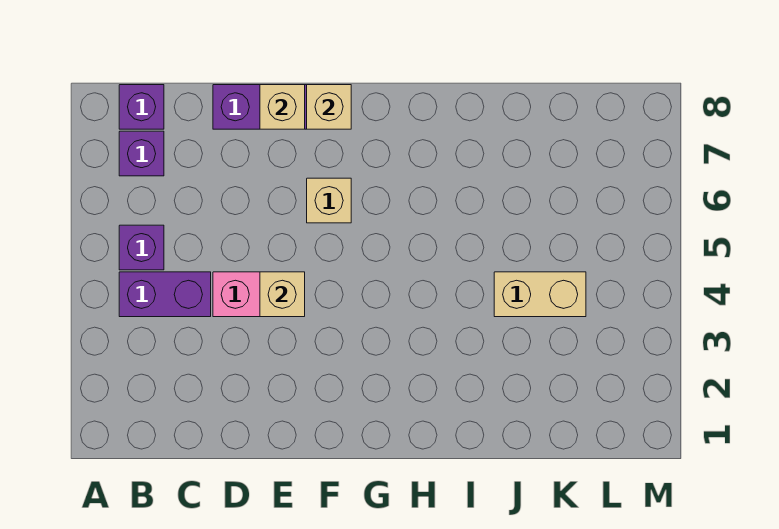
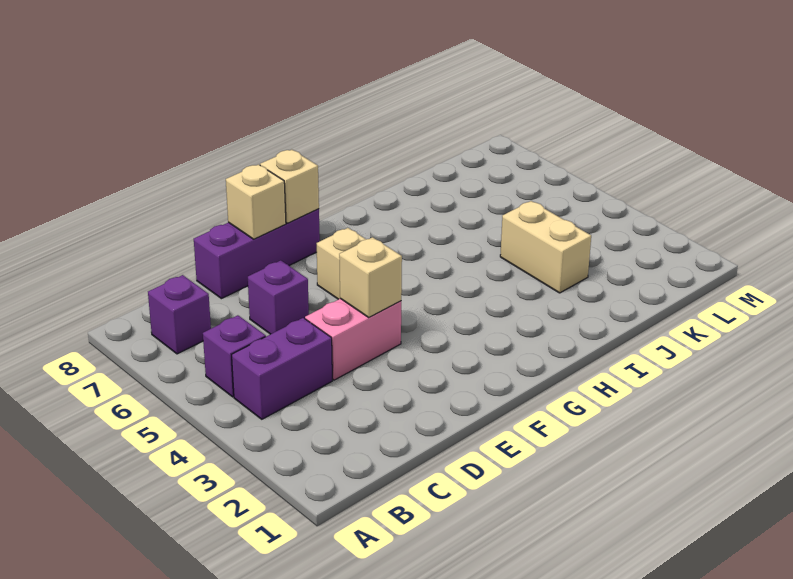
purple 1x1 brick [119,85,164,129] -> purple 1x1 brick moved to [248,260,309,334]
tan 1x2 brick [494,272,586,317] -> tan 1x2 brick turned to [500,201,591,293]

